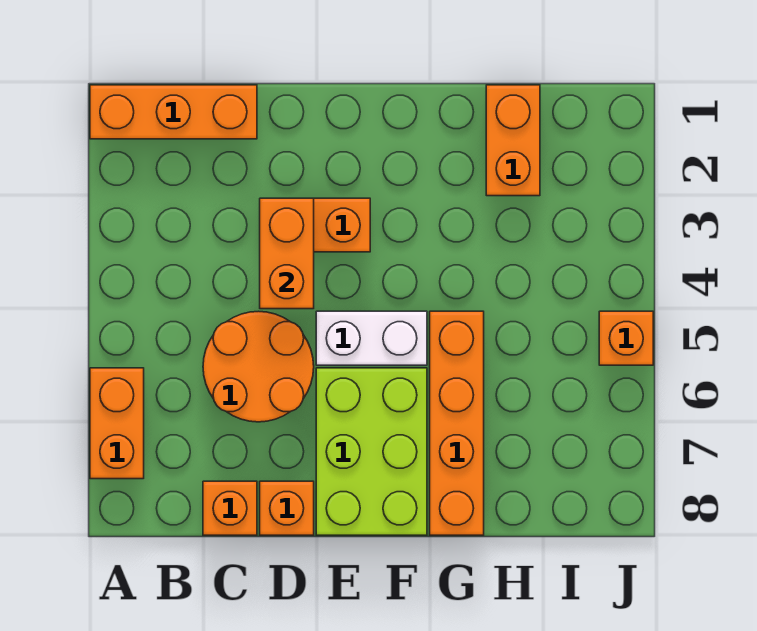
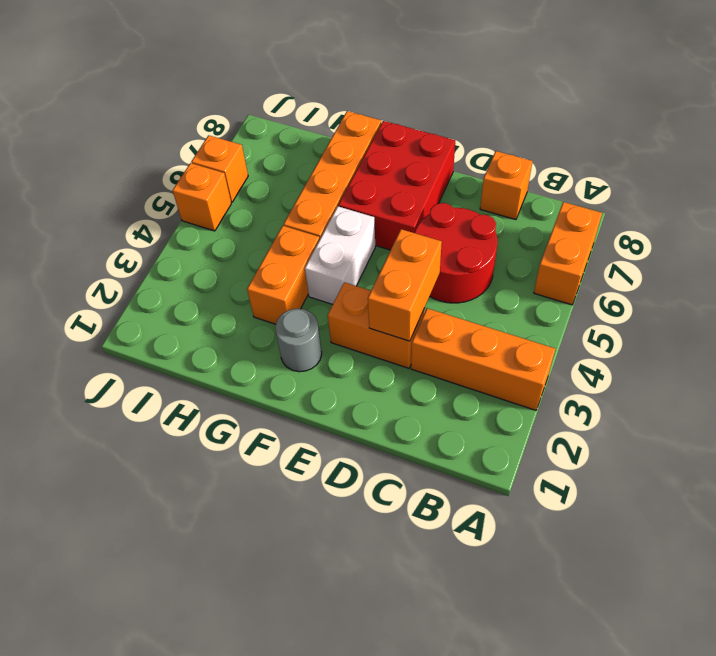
orange 1x3 brick [90,85,257,139] -> orange 1x3 brick moved to [411,308,555,410]
orange 2x2 round brick [203,311,314,422] -> red 2x2 round brick [415,203,498,303]
orange 1x1 brick [260,481,314,535] -> orange 1x1 brick moved to [191,135,248,202]
white 1x2 brick [316,311,427,365] -> white 1x2 brick turned to [305,207,375,304]
lime 2x3 brick [316,368,427,535] -> red 2x3 brick [338,121,455,250]
none -> grey 1x1 round brick [275,309,322,372]
orange 1x2 brick [486,85,540,196] -> orange 1x2 brick moved to [247,226,320,324]

